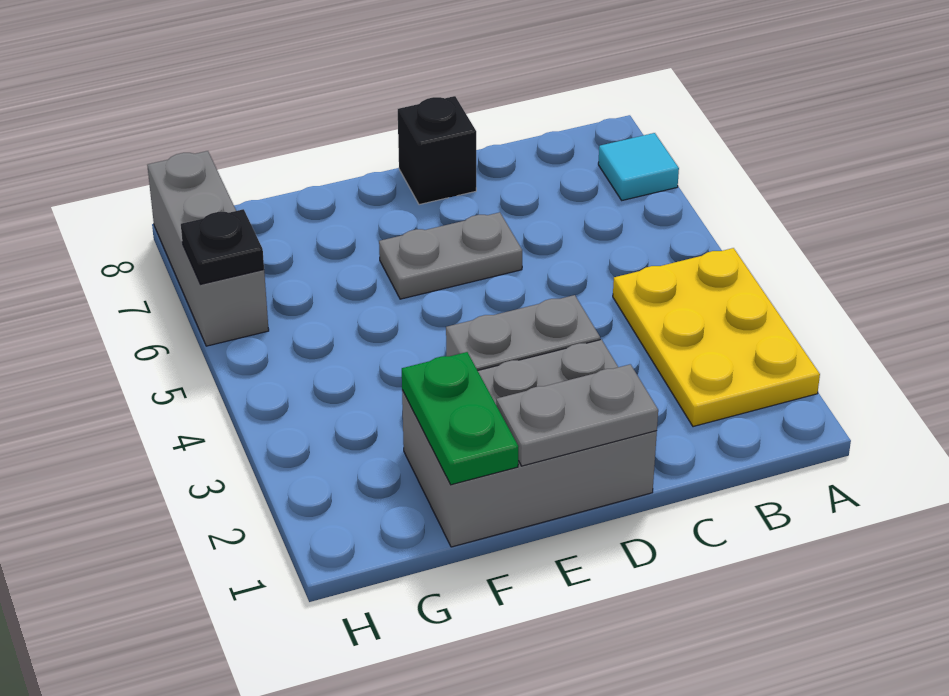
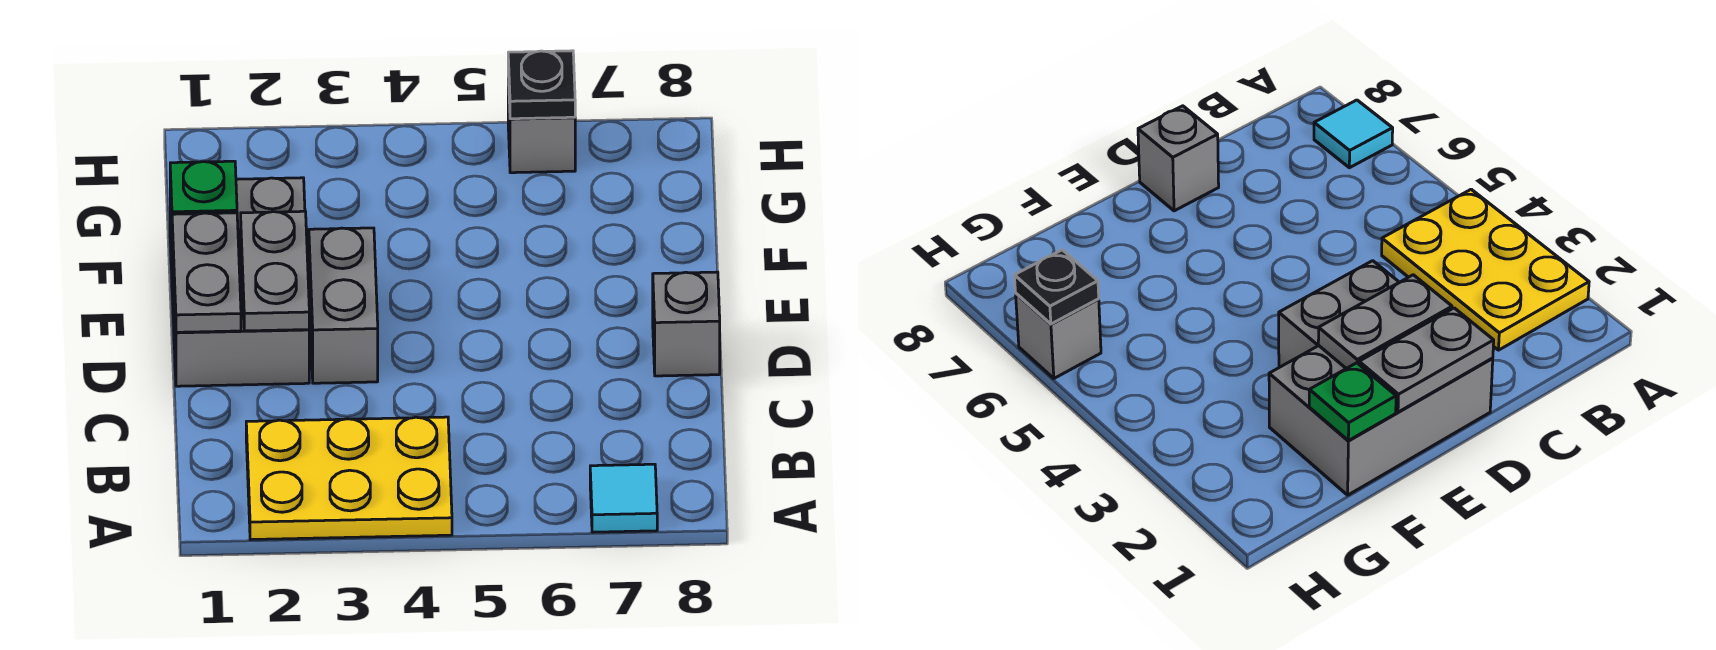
grey 1x2 plate [379,212,522,299] -> grey 1x2 plate moved to [241,211,309,331]
black 1x1 brick [398,96,476,205] -> grey 1x1 brick [653,272,720,376]
green 1x2 plate [402,352,518,485] -> green 1x1 plate [170,161,237,216]
grey 1x3 brick [147,151,269,346] -> grey 1x1 brick [508,78,575,173]

